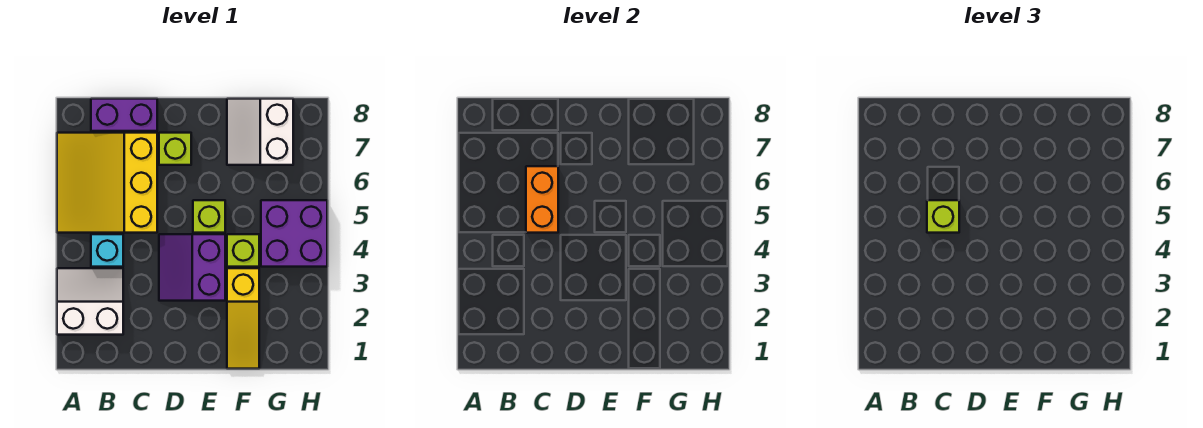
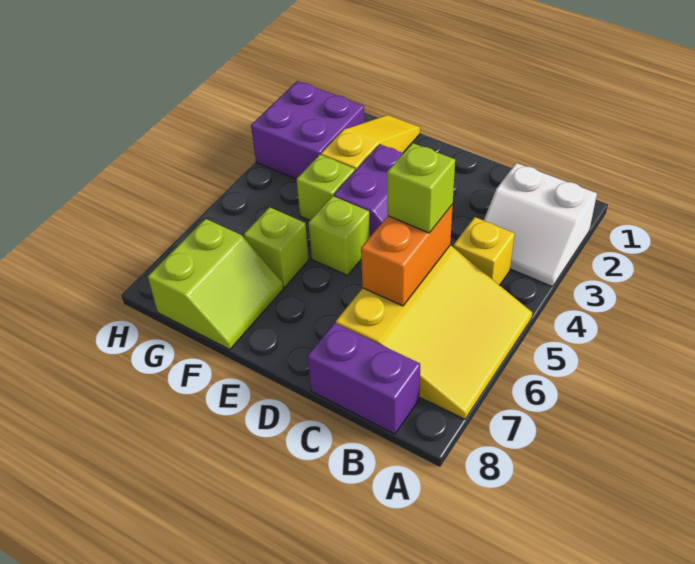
cyan 1x1 brick [91,234,123,267] -> yellow 1x1 brick [453,217,515,285]
lime 1x1 brick [159,133,191,165] -> lime 1x1 brick moved to [244,207,309,287]
white 2x2 slope [227,99,293,165] -> lime 2x2 slope [148,219,283,350]
purple 2x2 brick [261,200,327,267] -> purple 2x2 brick moved to [251,81,364,179]

